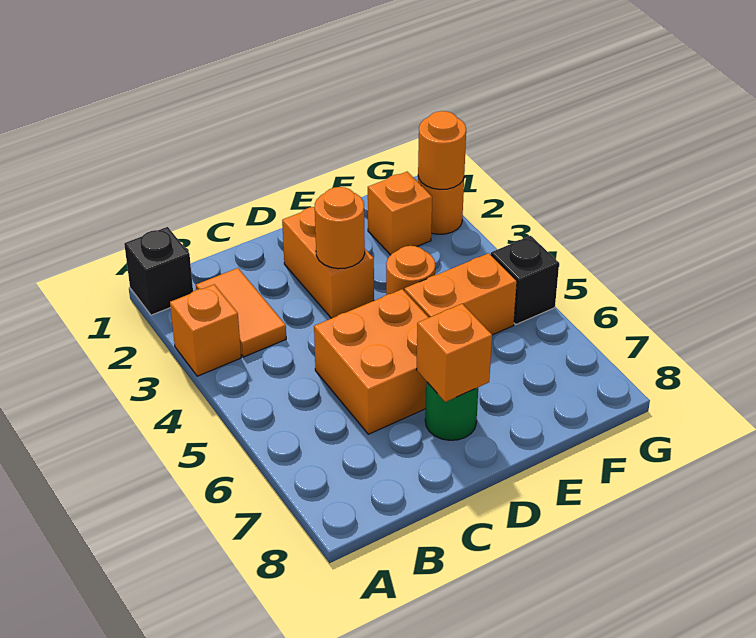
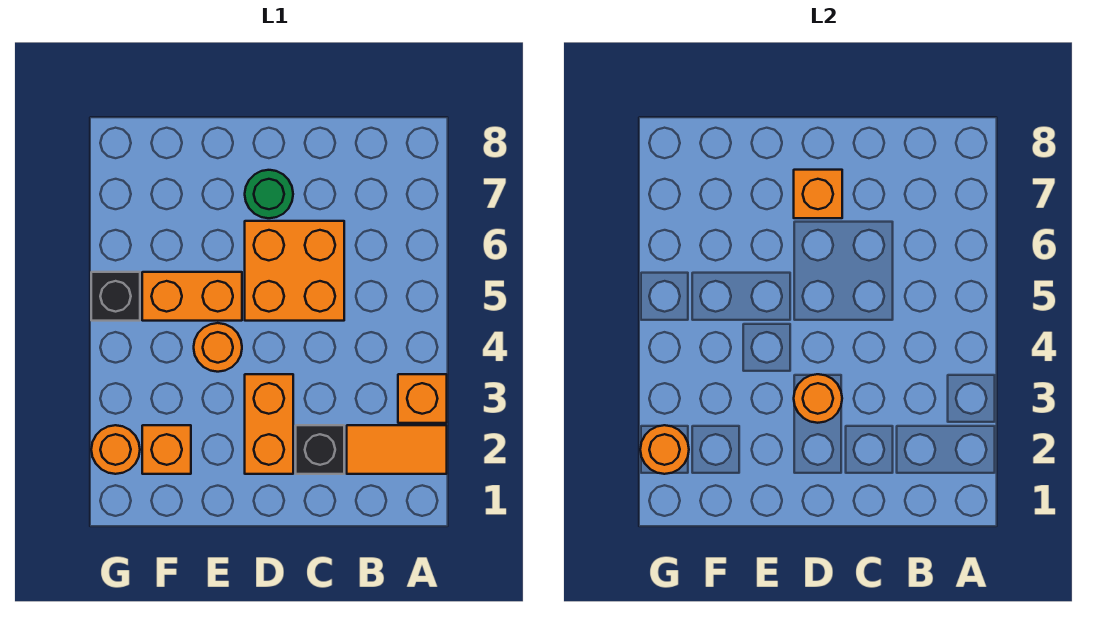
black 1x1 brick [124,227,193,315] -> black 1x1 brick moved to [296,425,344,474]
orange 1x2 tile [196,268,286,357] -> orange 1x2 tile turned to [347,425,447,474]

